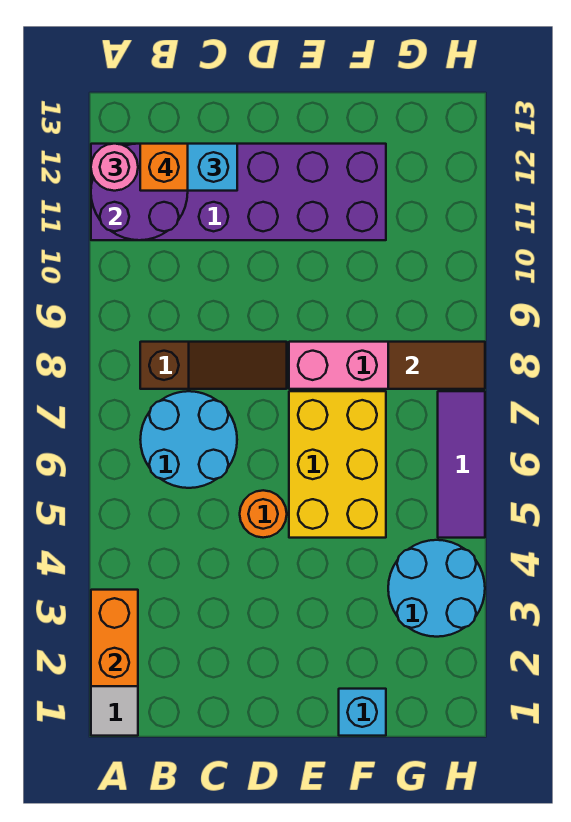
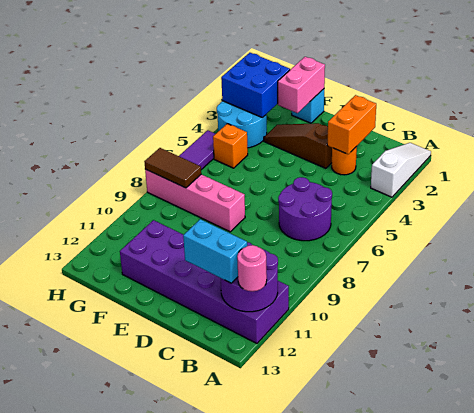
orange 1x2 brick [91,590,138,686] -> orange 1x2 brick moved to [327,95,376,154]
cyan 2x2 round brick [140,391,237,488] -> purple 2x2 round brick [278,177,332,241]
brown 1x3 slope [140,342,287,389] -> brown 1x3 slope moved to [264,123,332,168]
orange 1x1 brick [140,144,188,191] -> orange 1x1 brick moved to [213,124,248,168]
orange 1x1 round brick [240,490,287,538] -> orange 1x1 round brick moved to [332,146,357,175]
yellow 2x3 brick [289,391,386,538] -> none
none -> pink 1x2 brick [278,57,325,113]
none -> blue 2x2 brick [221,53,290,118]

